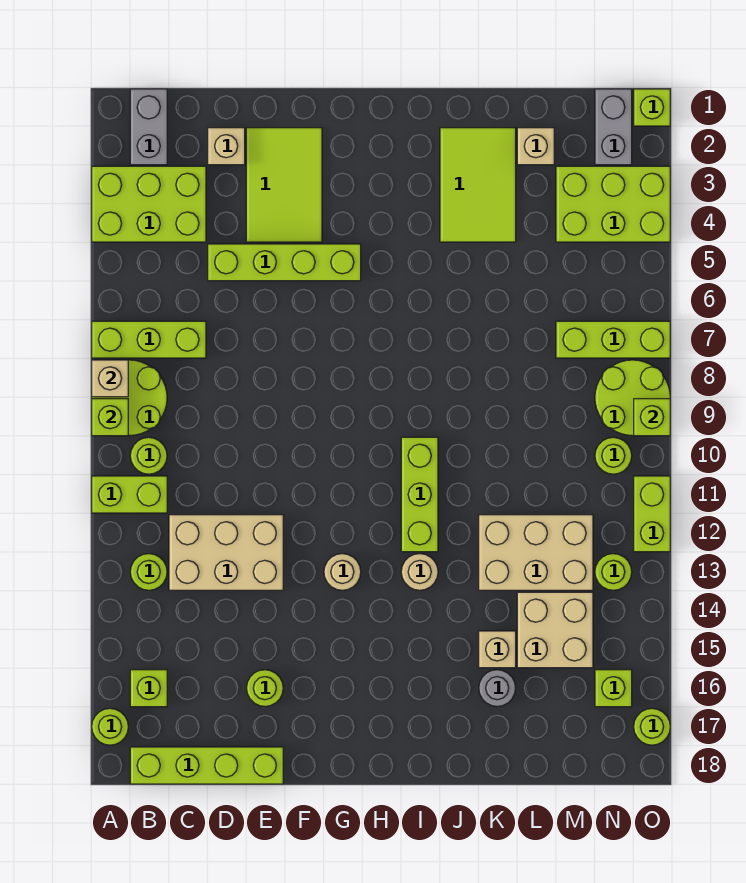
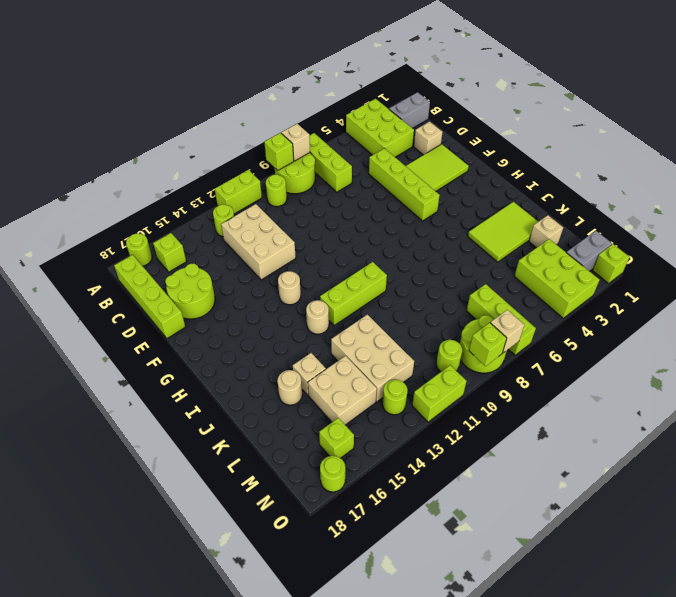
lime 1x2 brick [92,476,167,513] -> lime 1x2 brick turned to [215,170,262,214]
lime 1x1 round brick [247,670,283,706] -> lime 2x2 round brick [165,264,215,319]
grey 1x1 round brick [479,670,516,706] -> tan 1x1 round brick [277,370,302,405]
none -> tan 1x1 brick [490,310,524,353]

